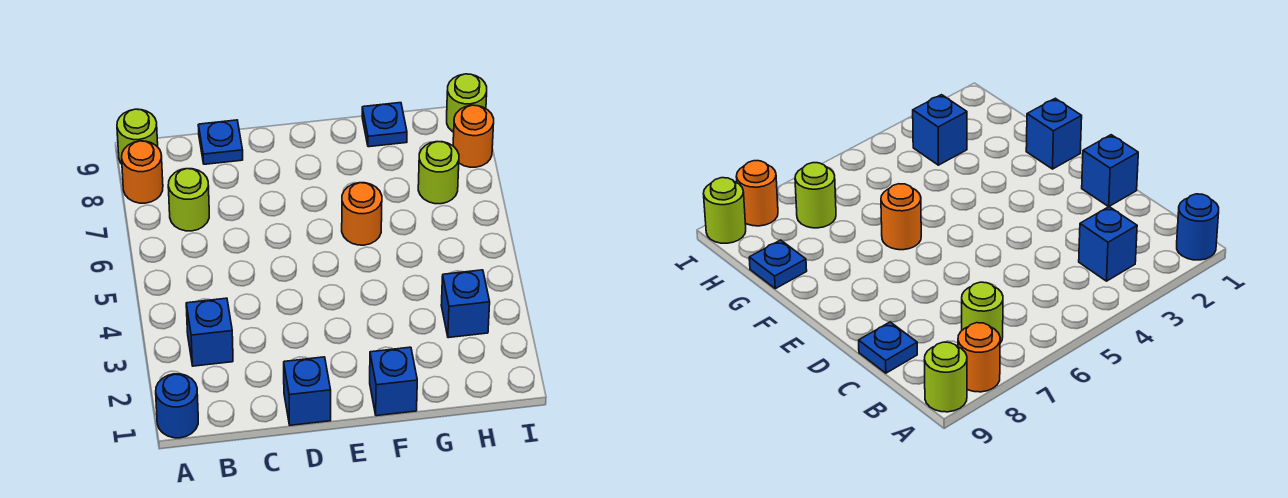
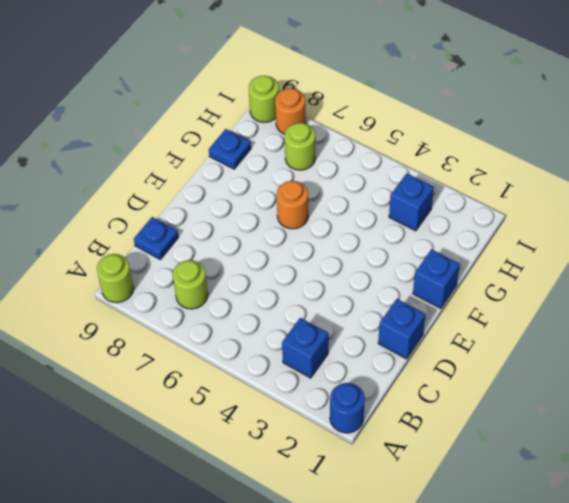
orange 1x1 round brick [122,141,163,203] -> none

